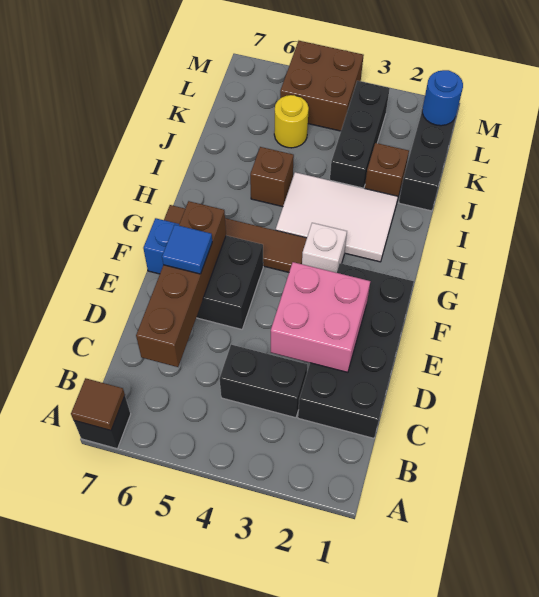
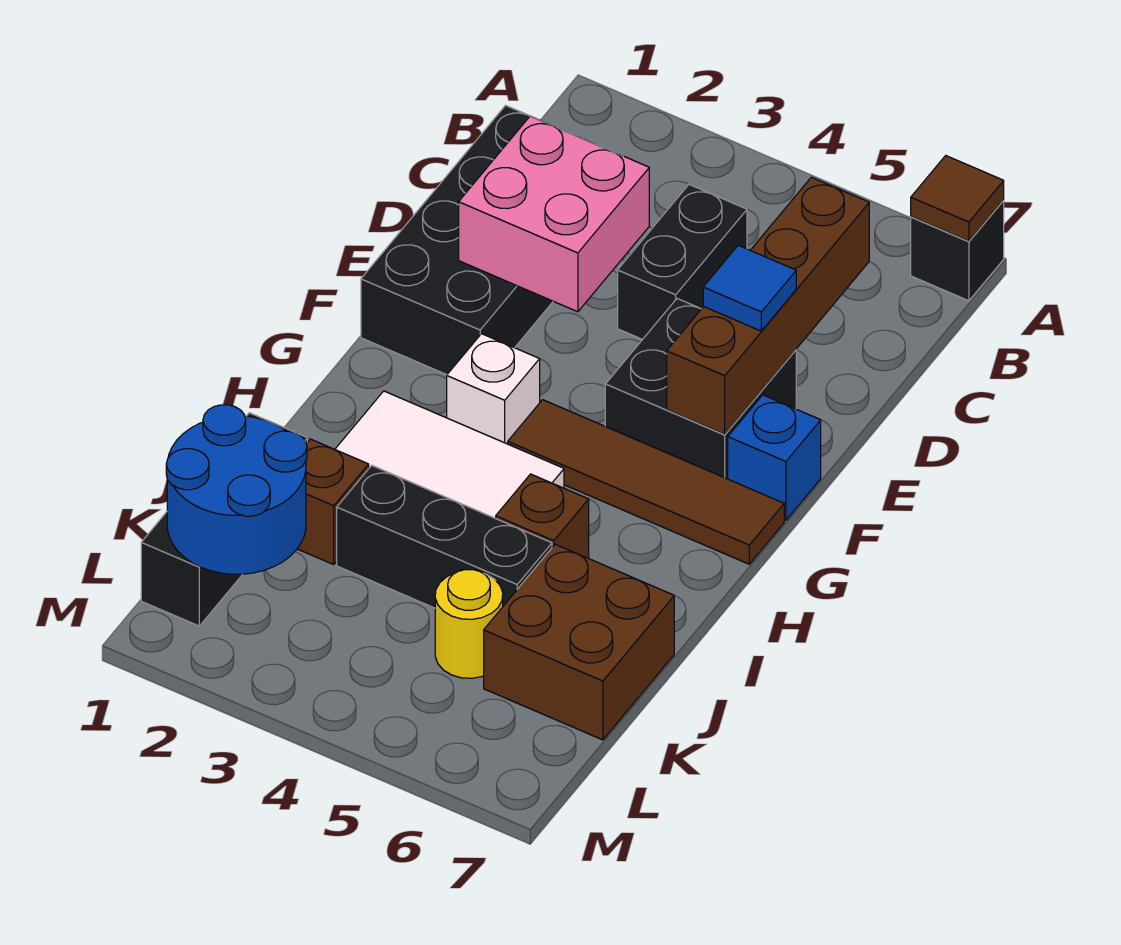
black 1x2 brick [220,345,307,418] -> black 1x2 brick turned to [618,184,747,340]
black 1x3 brick [330,81,390,188] -> black 1x3 brick turned to [337,465,552,608]
blue 1x1 round brick [422,70,463,126] -> blue 2x2 round brick [166,405,307,574]
brown 2x2 brick [280,41,364,131] -> brown 2x2 brick moved to [484,544,674,740]

